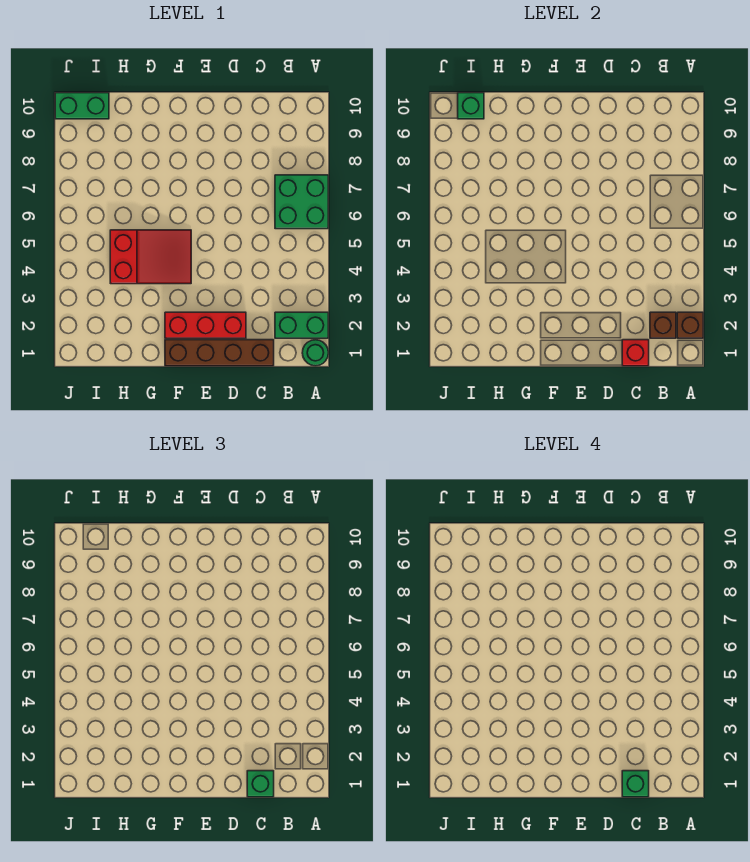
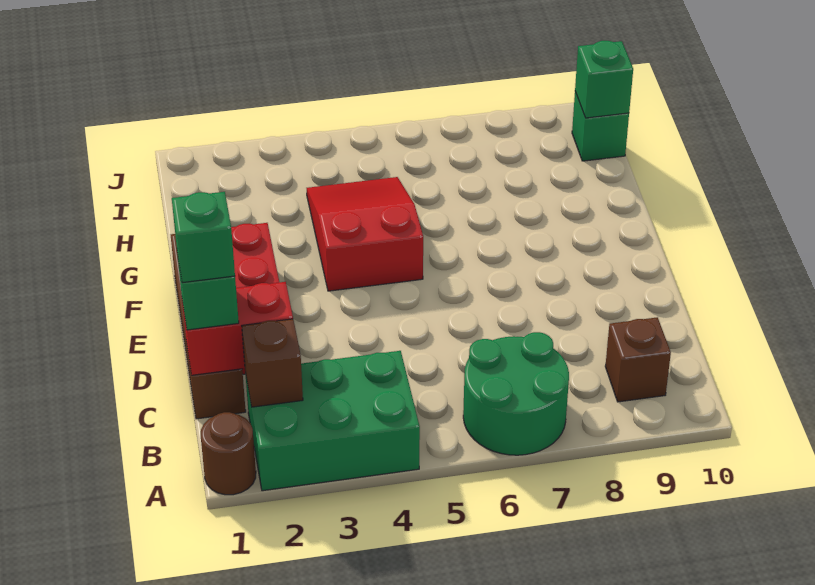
green 1x1 round brick [302,340,328,366] -> brown 1x1 round brick [201,412,256,495]
green 1x2 brick [275,312,328,338] -> green 2x3 brick [245,351,420,491]
brown 1x1 brick [677,312,703,338] -> brown 1x1 brick moved to [605,317,671,402]
green 2x2 brick [275,175,328,229] -> green 2x2 round brick [463,332,569,455]
red 1x1 brick [622,340,649,366] -> red 1x2 brick [182,282,293,375]
red 2x3 slope [110,230,191,284] -> red 2x3 slope turned to [307,177,423,291]
green 1x2 brick [55,93,109,119] -> green 1x1 brick [572,92,629,161]

